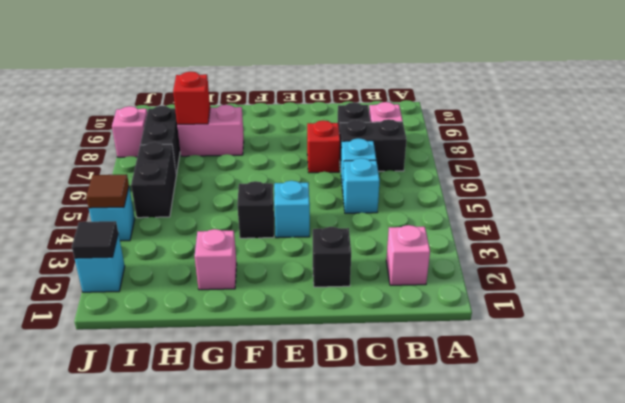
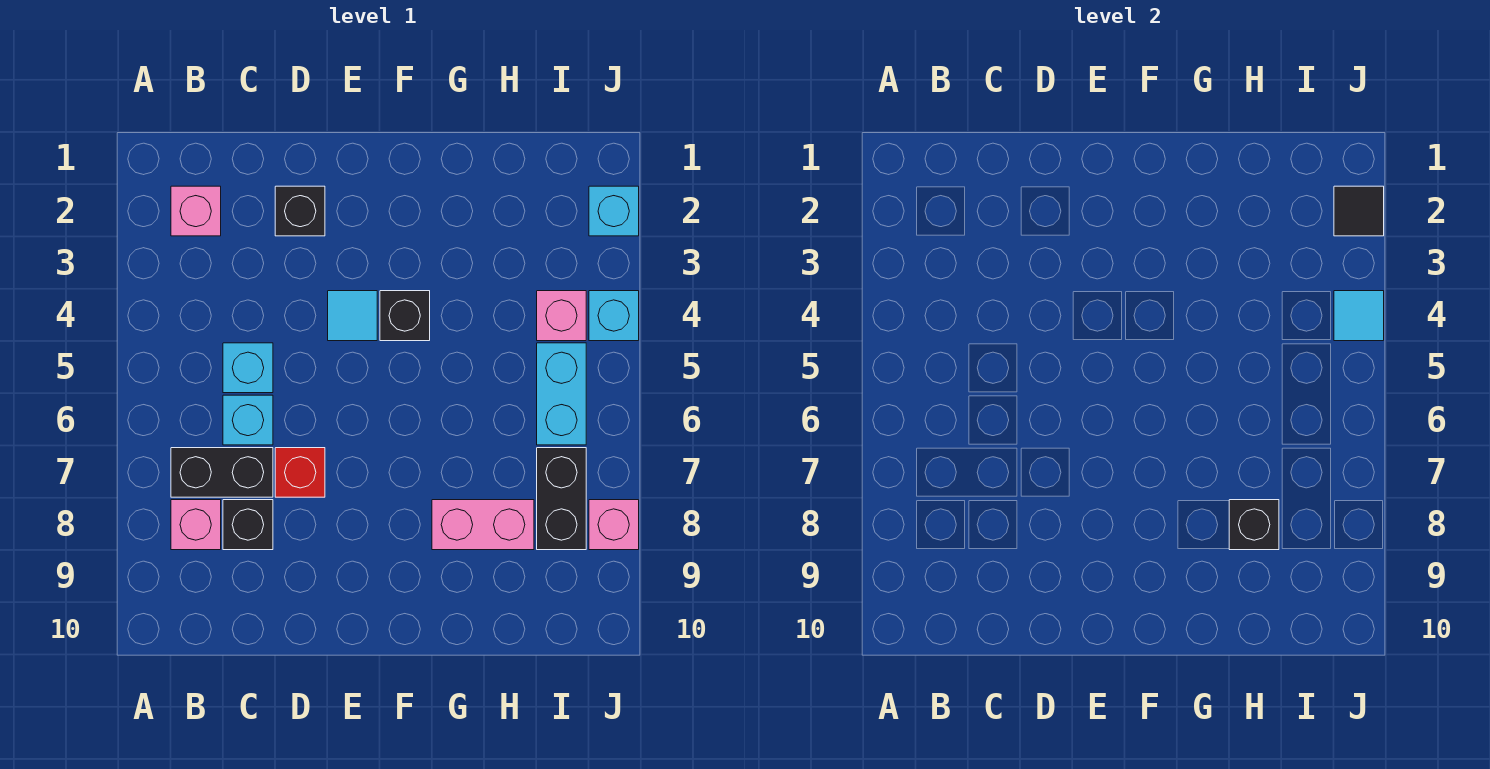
cyan 1x1 brick [274,181,310,238] -> cyan 1x1 tile [328,291,377,341]
pink 1x1 brick [195,229,237,290] -> pink 1x1 brick moved to [537,291,586,341]
red 1x1 brick [173,72,210,125] -> black 1x1 brick [1229,500,1279,550]
black 1x2 brick [131,142,176,218] -> cyan 1x2 brick [537,343,586,445]
brown 1x1 tile [86,174,129,208] -> cyan 1x1 tile [1334,291,1384,341]

